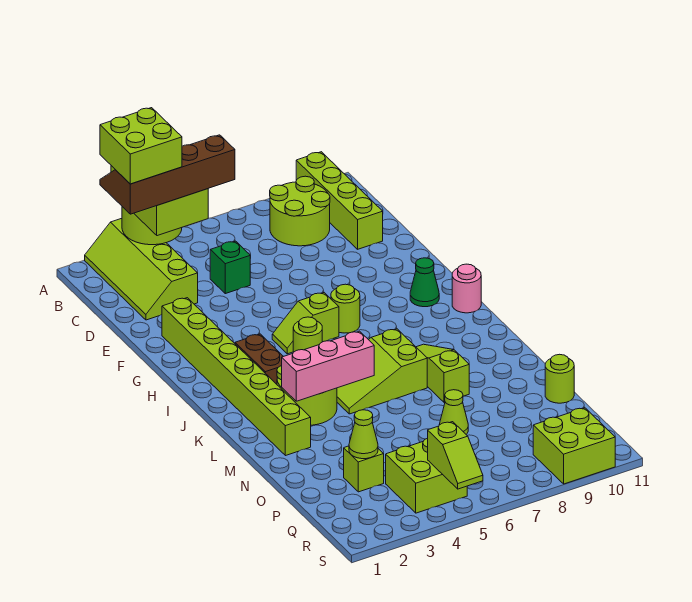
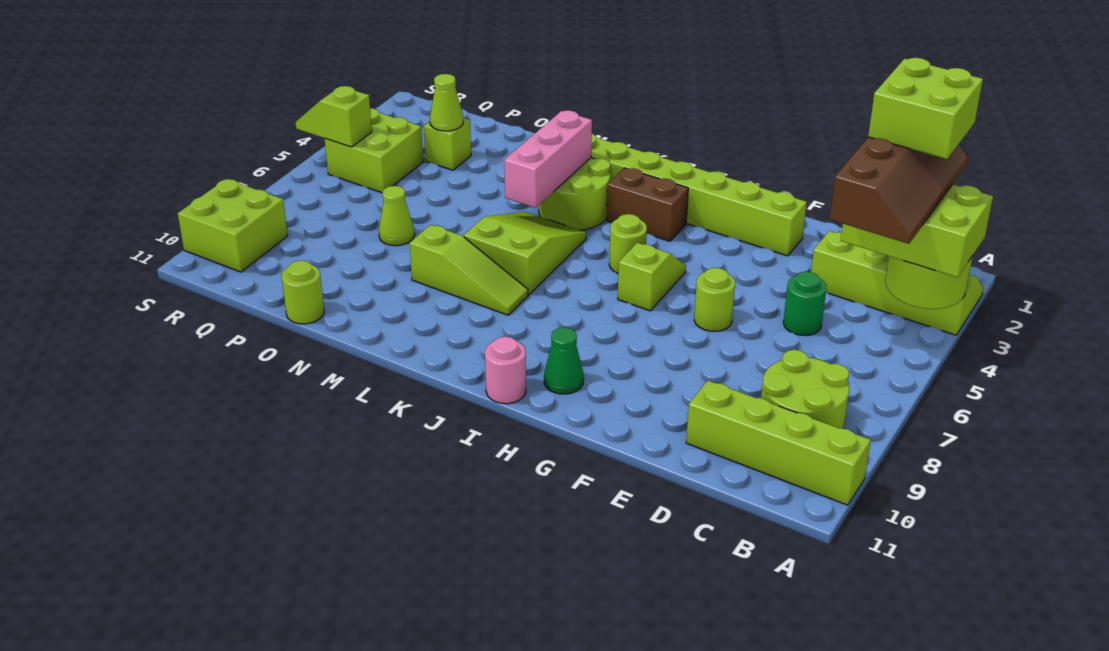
green 1x1 brick [210,241,250,294] -> green 1x1 round brick [783,272,826,336]
lime 1x1 round brick [331,284,360,333] -> lime 1x1 round brick moved to [694,268,735,331]

